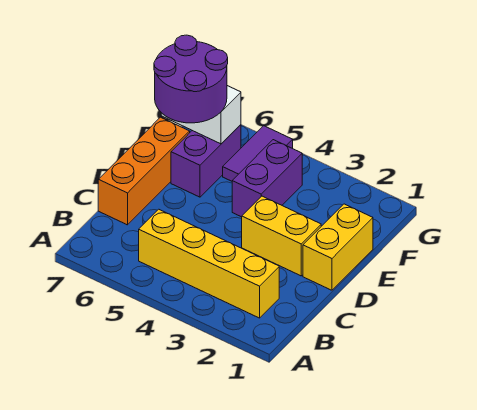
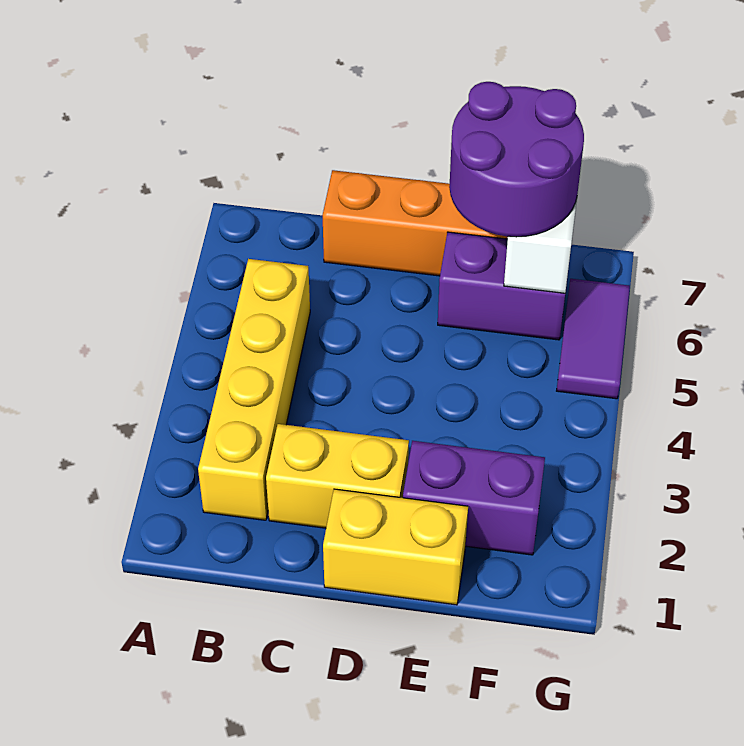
yellow 1x2 brick [242,196,321,276] -> yellow 1x2 brick turned to [266,424,409,528]
purple 1x2 brick [232,140,302,217] -> purple 1x2 brick moved to [403,441,545,555]
purple 1x2 tile [223,126,293,181] -> purple 1x2 tile turned to [557,279,630,399]

